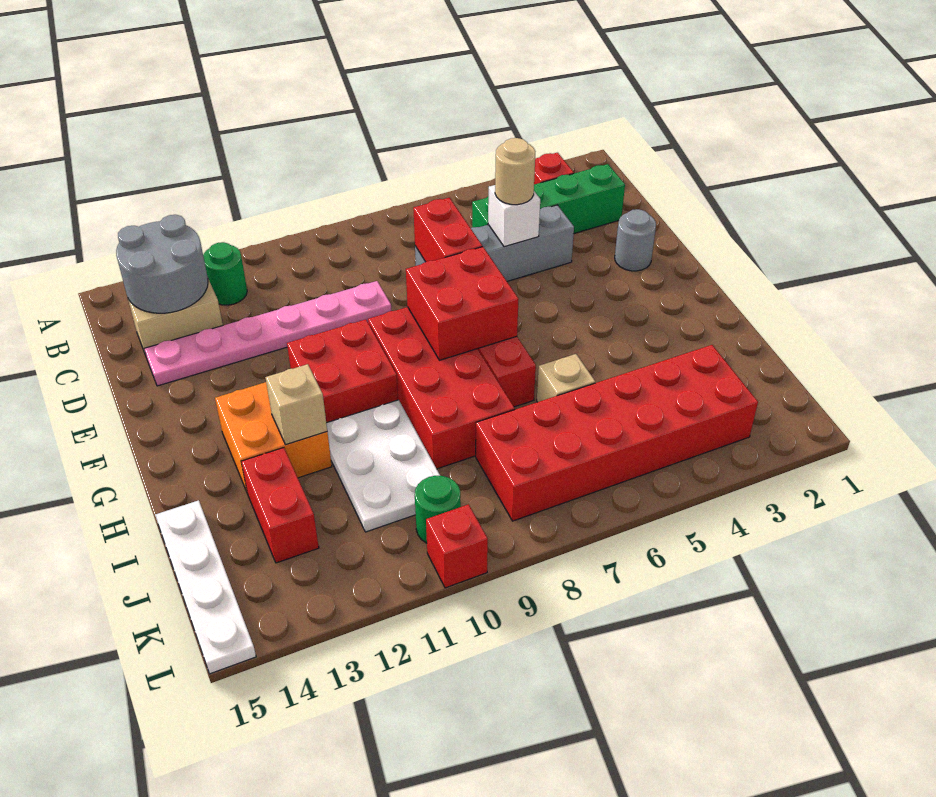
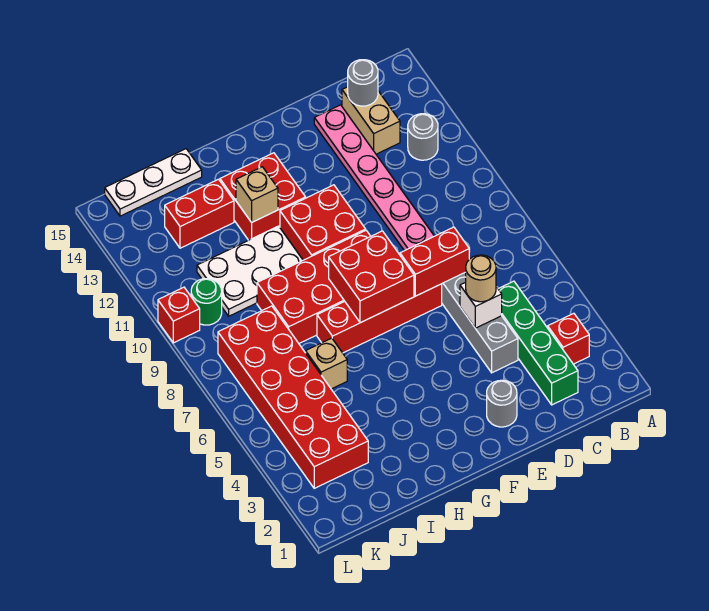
green 1x1 round brick [203,242,247,305] -> grey 1x1 round brick [408,114,438,160]
grey 2x2 round brick [116,215,208,313] -> grey 1x1 round brick [348,60,378,106]
orange 2x2 brick [215,382,332,492] -> red 2x2 brick [220,153,306,240]
white 1x4 plate [156,500,256,674] -> white 1x3 plate [105,149,202,216]

